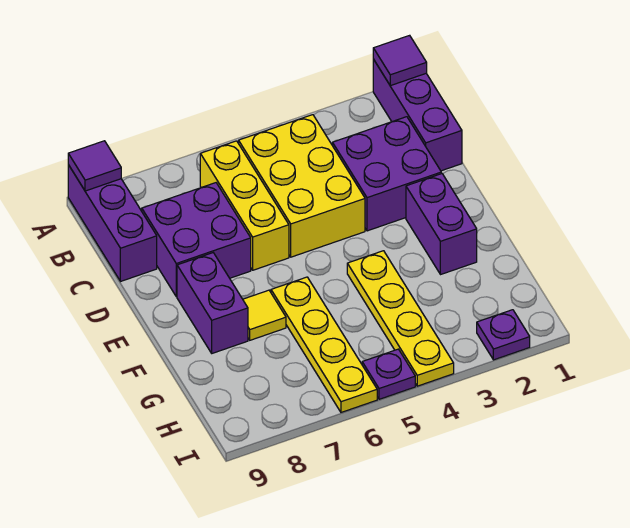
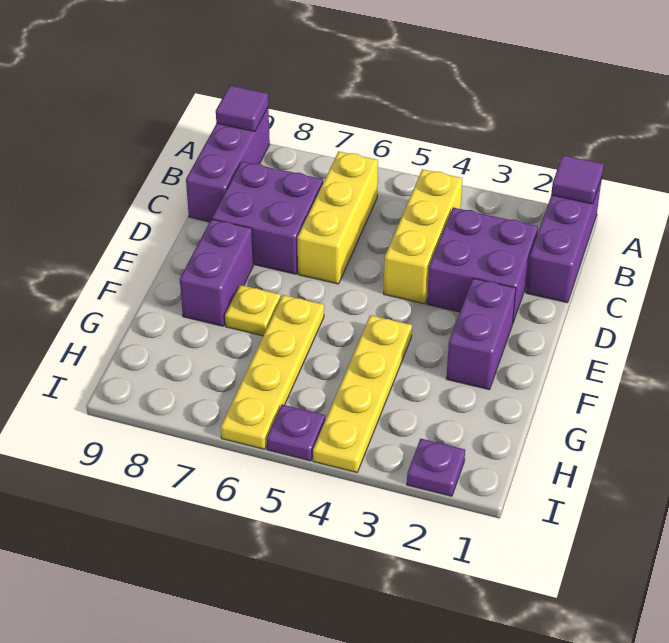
yellow 2x3 brick [239,115,365,257] -> yellow 1x3 brick [384,169,462,304]
yellow 1x1 tile [243,290,286,340] -> yellow 1x1 plate [225,285,281,336]

